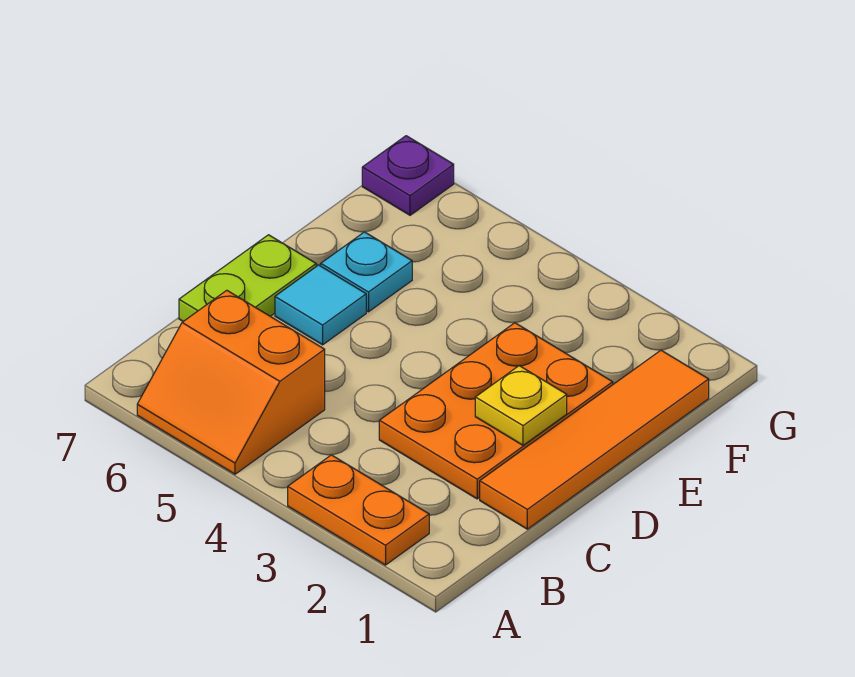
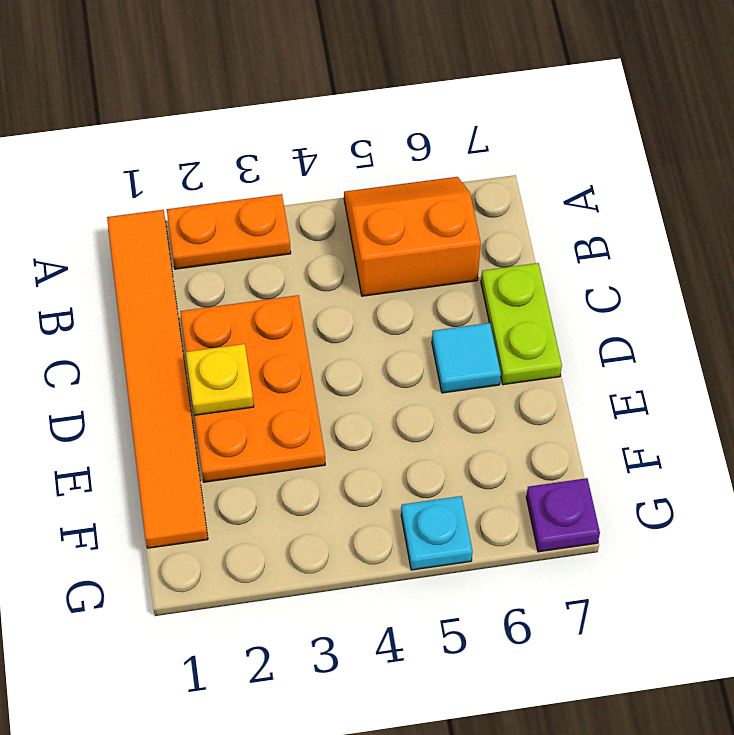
orange 1x4 tile [480,350,709,529] -> orange 1x6 tile [107,210,208,548]
cyan 1x1 plate [321,232,412,312] -> cyan 1x1 plate moved to [401,496,473,570]

